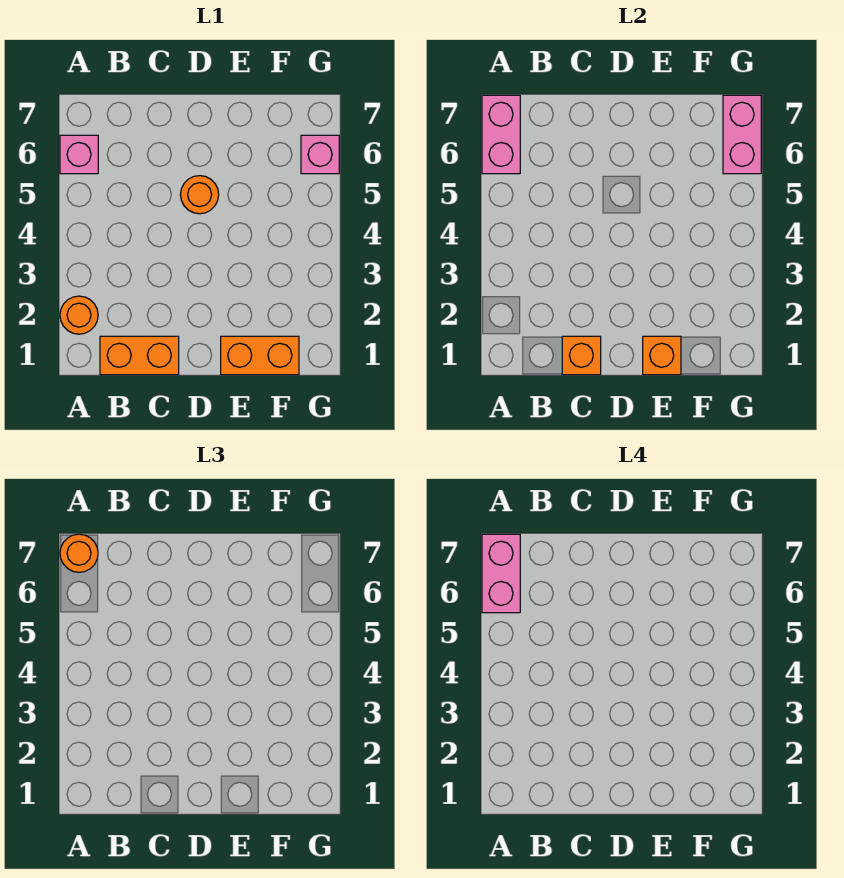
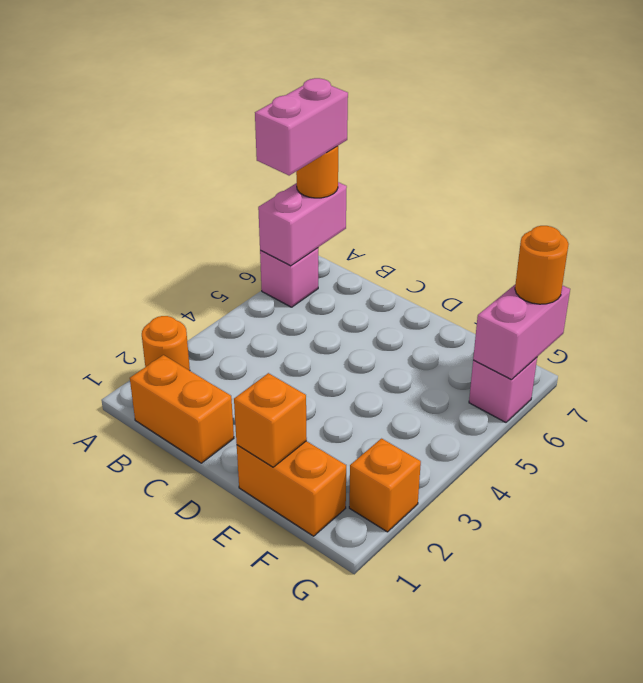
orange 1x1 brick [562,336,601,375] -> orange 1x1 brick moved to [349,439,421,532]
orange 1x1 round brick [180,176,219,214] -> orange 1x1 round brick moved to [515,226,569,304]

